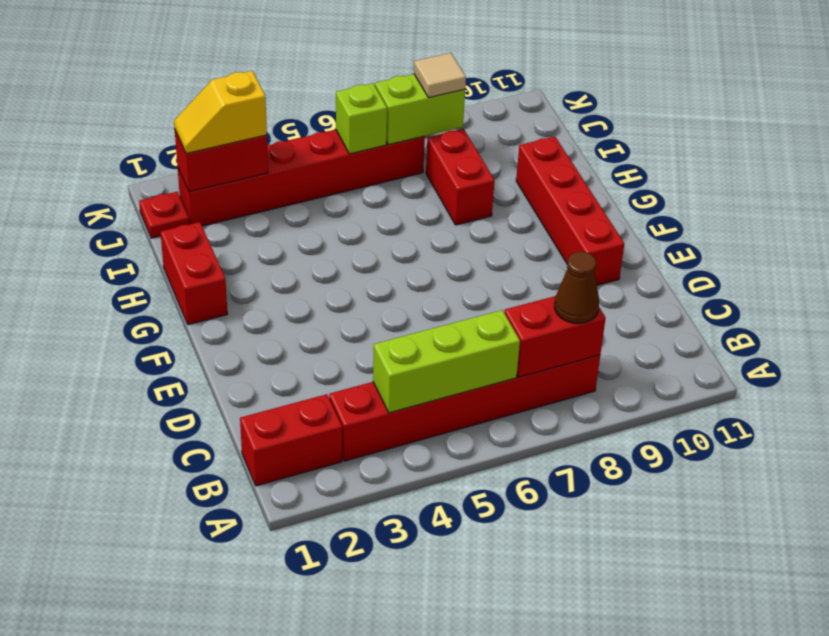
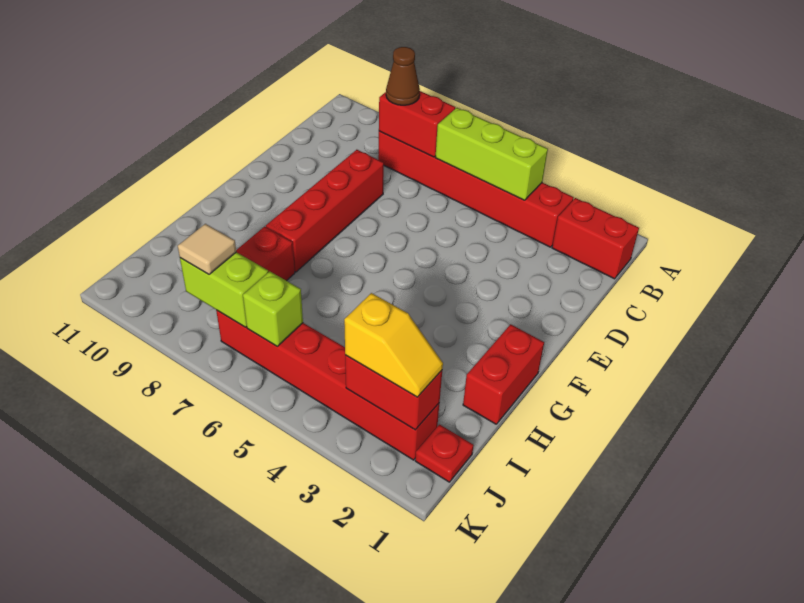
red 1x4 brick [516,137,624,285] -> red 1x4 brick moved to [266,150,384,272]

